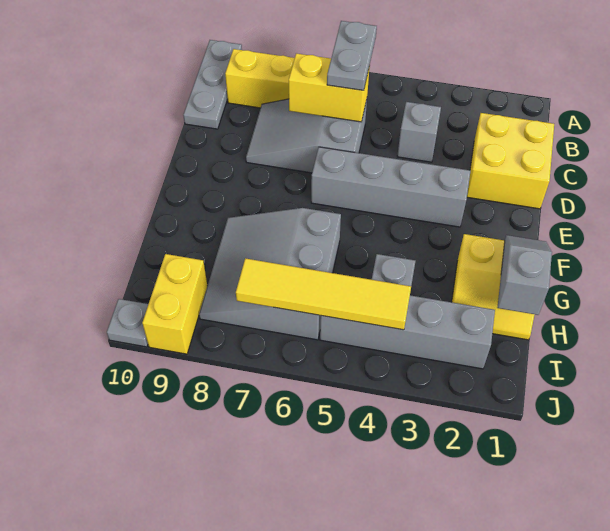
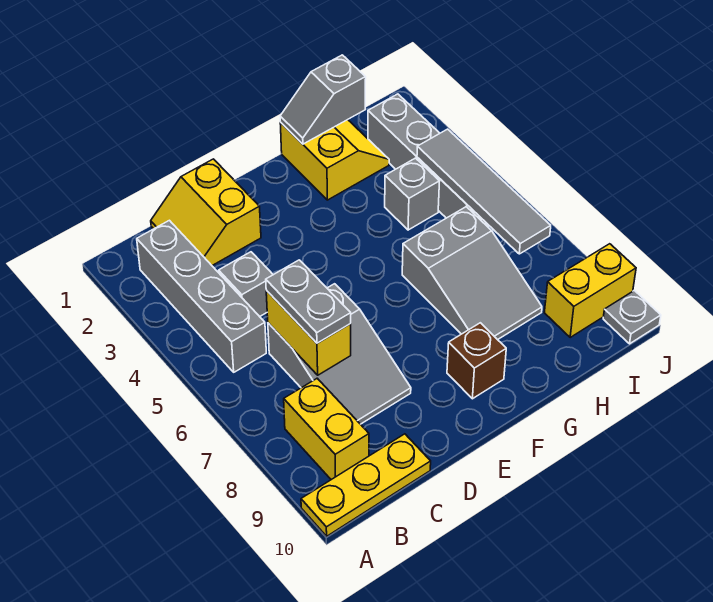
grey 1x3 plate [183,40,242,129] -> yellow 1x3 plate [301,434,431,536]
grey 1x2 plate [327,21,377,90] -> grey 1x2 plate turned to [266,260,351,343]
yellow 2x2 brick [467,113,554,209] -> yellow 2x2 slope [151,159,261,265]
grey 1x4 brick [311,147,470,227] -> grey 1x4 brick moved to [137,220,266,372]
none -> brown 1x1 brick [447,323,506,399]
grey 3x3 slope [199,208,341,340] -> grey 2x3 slope [402,207,542,340]
yellow 1x4 tile [236,258,411,330] -> grey 1x4 tile [417,129,551,254]

